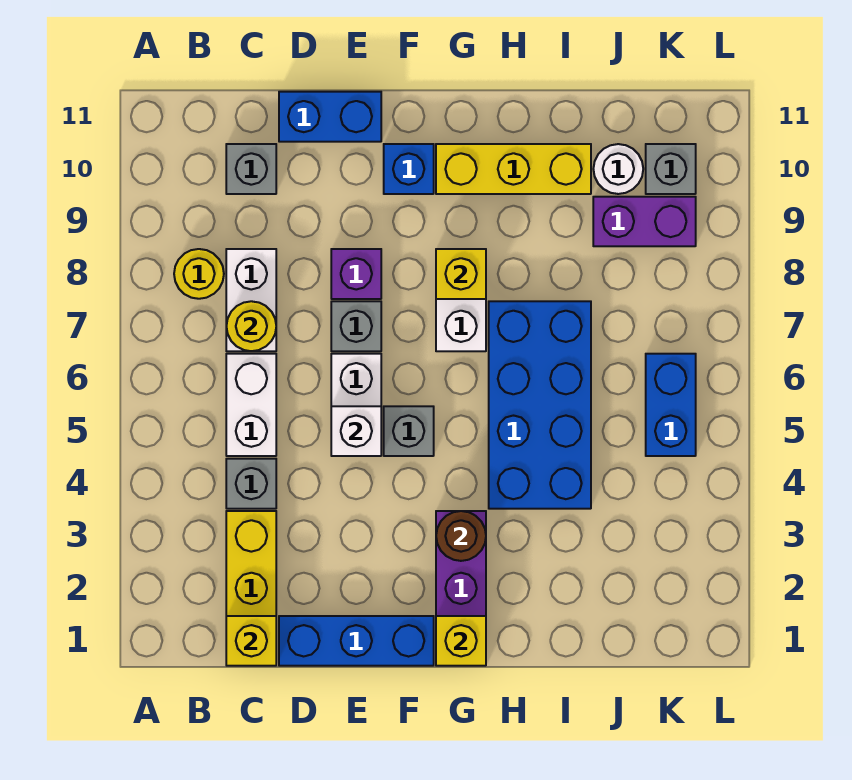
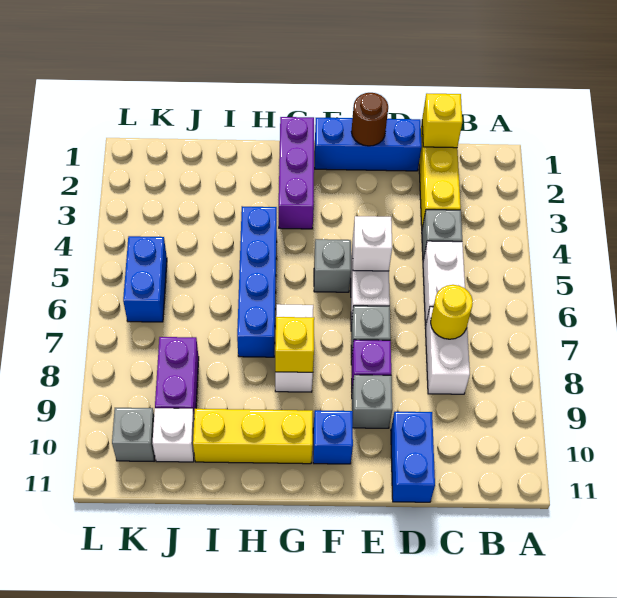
yellow 1x1 round brick [174,249,224,299] -> none
grey 1x1 brick [226,144,276,194] -> grey 1x1 brick moved to [352,375,392,428]
blue 1x2 brick [279,92,381,142] -> blue 1x2 brick turned to [391,412,435,502]
yellow 1x1 brick [436,616,486,666] -> none
brown 1x1 round brick [436,511,486,561] -> brown 1x1 round brick moved to [351,93,388,146]
blue 2x4 brick [489,301,591,509] -> blue 1x4 brick [237,206,277,357]
purple 1x2 brick [593,197,696,246] -> purple 1x2 brick turned to [155,337,199,414]
white 1x1 round brick [593,144,643,194] -> white 1x1 brick [153,408,194,462]

